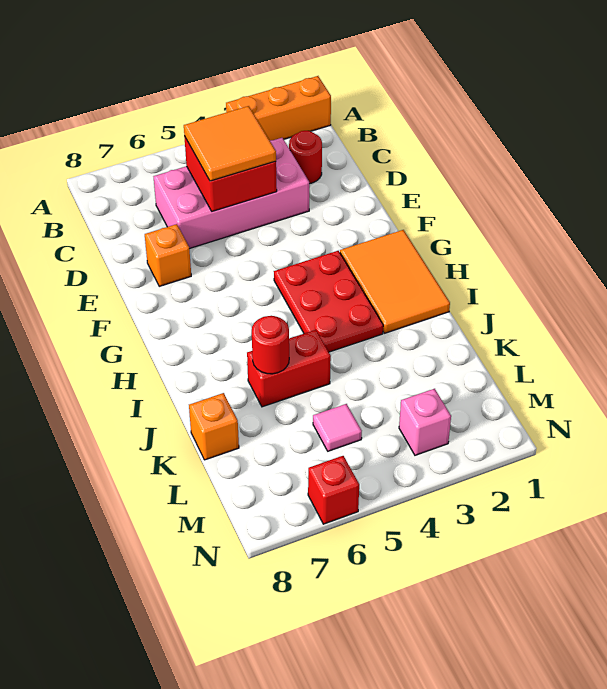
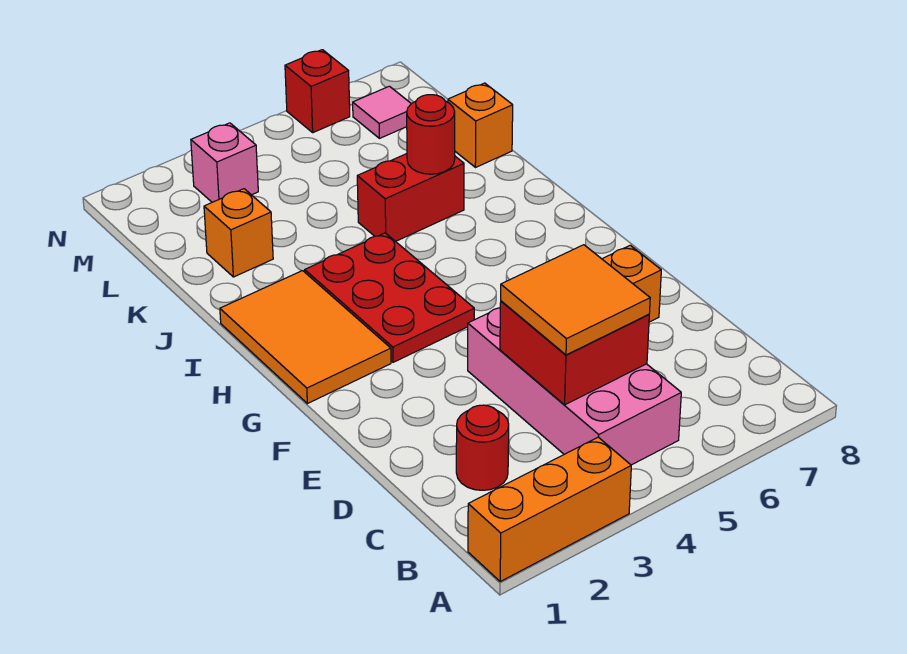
pink 2x4 brick [154,138,309,249] -> pink 2x4 brick turned to [468,308,681,465]
none -> orange 1x1 brick [204,189,273,277]
pink 1x1 tile [313,404,362,451] -> pink 1x1 tile moved to [353,86,411,138]

